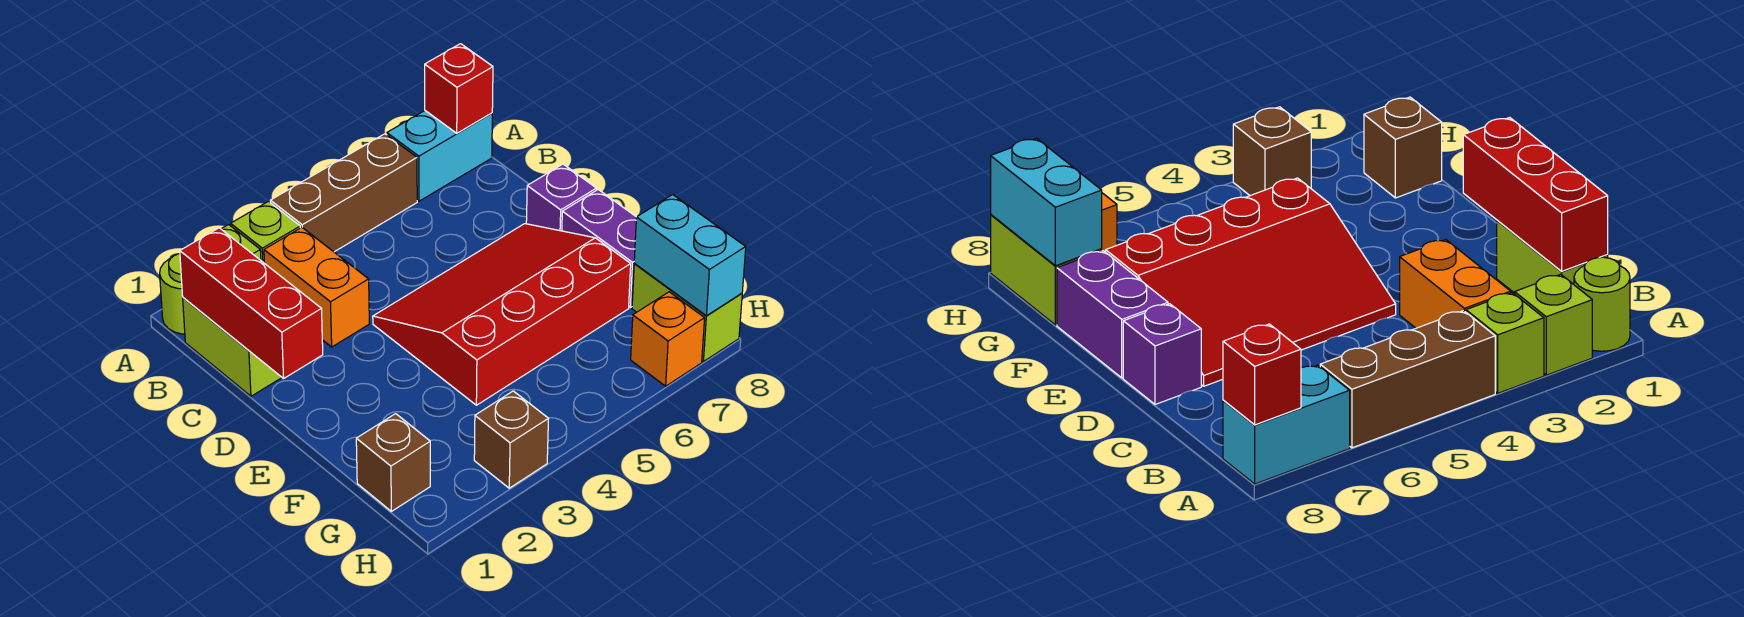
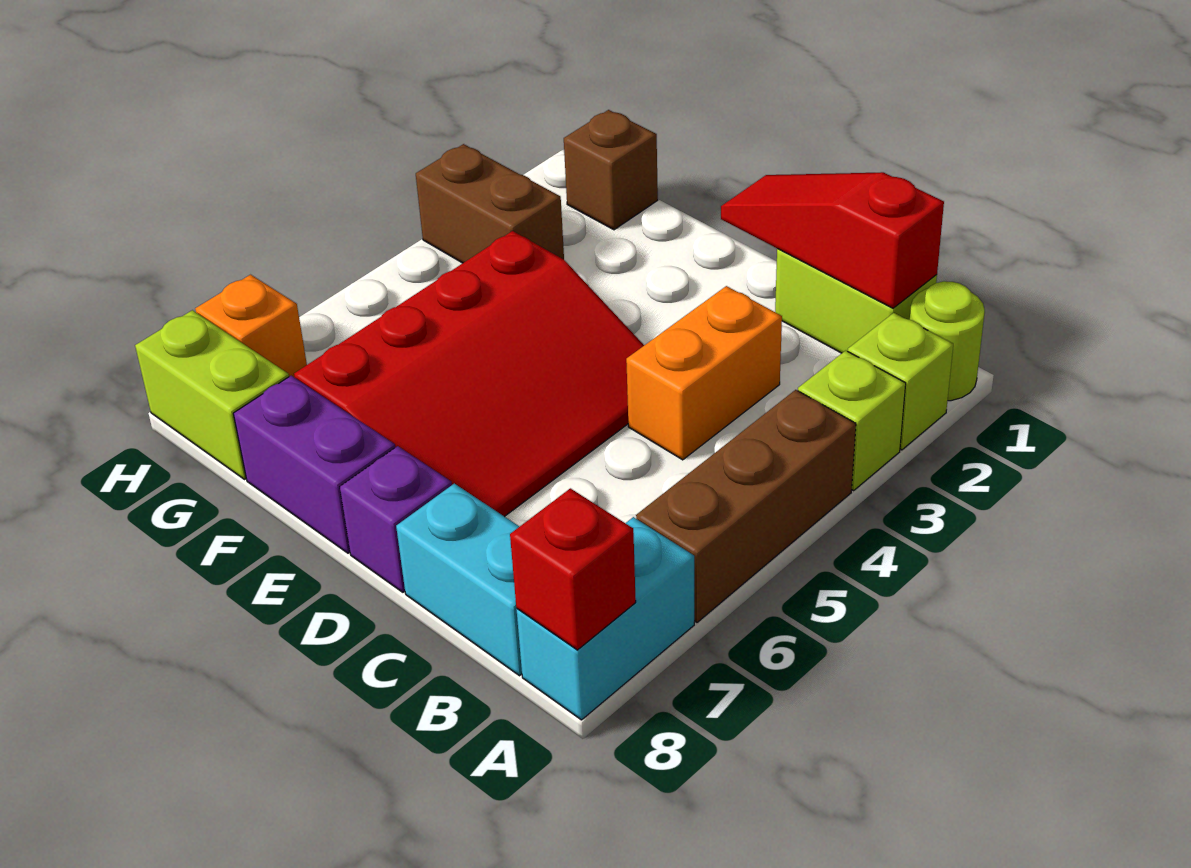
red 1x3 brick [180,228,323,378] -> red 1x3 slope [721,172,944,308]
orange 1x2 brick [264,227,369,347] -> orange 1x2 brick turned to [626,286,782,460]
cyan 1x2 brick [634,195,746,316] -> cyan 1x2 brick moved to [396,484,522,676]
brown 1x1 brick [474,391,549,488] -> brown 1x2 brick [416,144,564,263]

